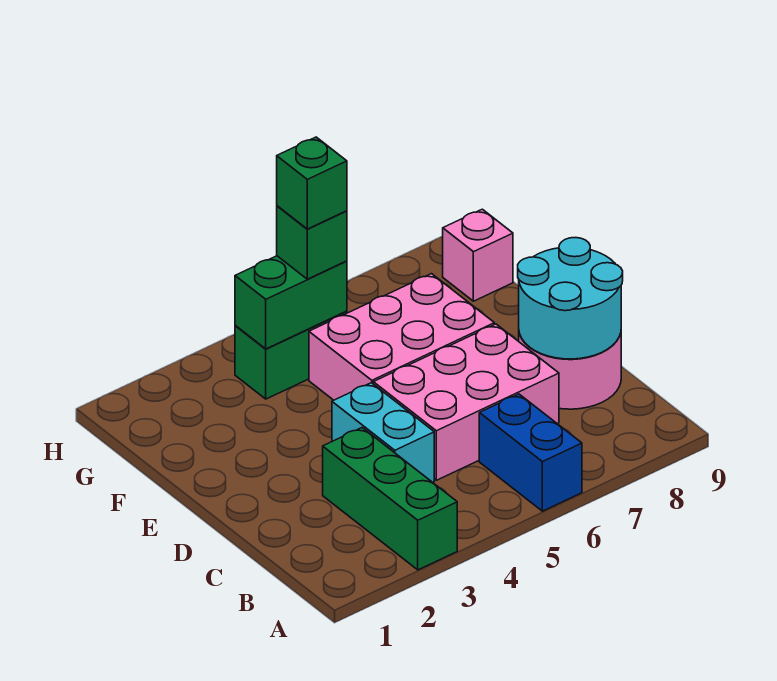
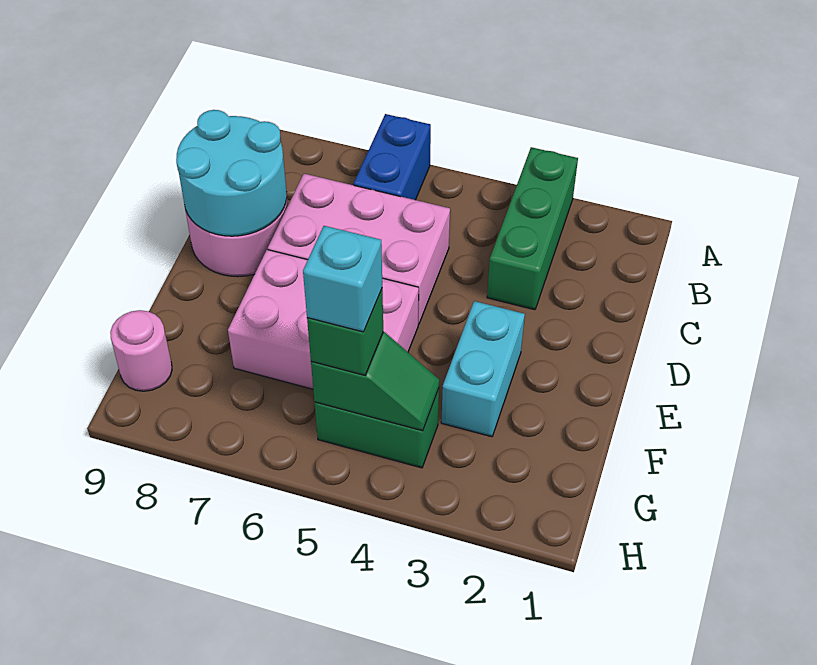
cyan 1x2 brick [332,383,434,482] -> cyan 1x2 brick moved to [441,301,525,437]
green 1x2 brick [235,256,347,349] -> green 1x2 slope [311,332,439,431]
green 1x1 brick [277,137,347,229] -> cyan 1x1 brick [303,226,382,332]
pink 1x1 brick [443,209,513,301] -> pink 1x1 round brick [110,310,172,391]

